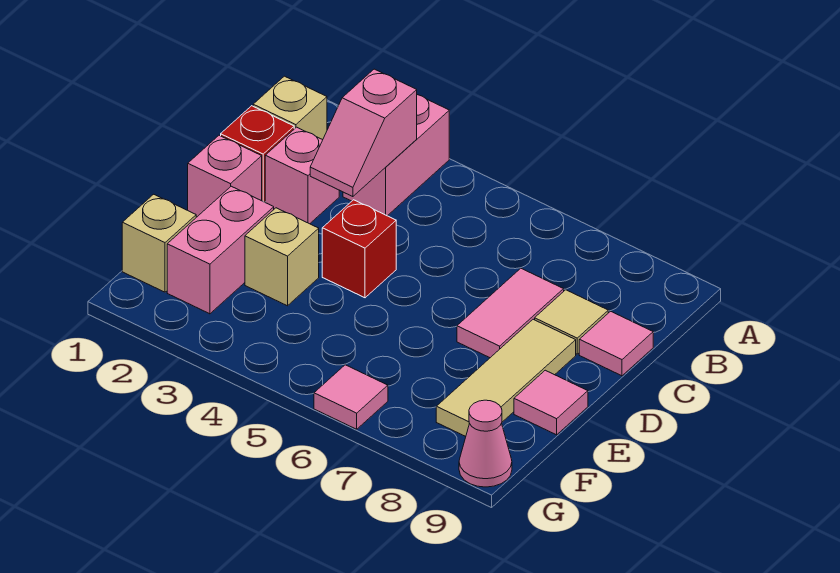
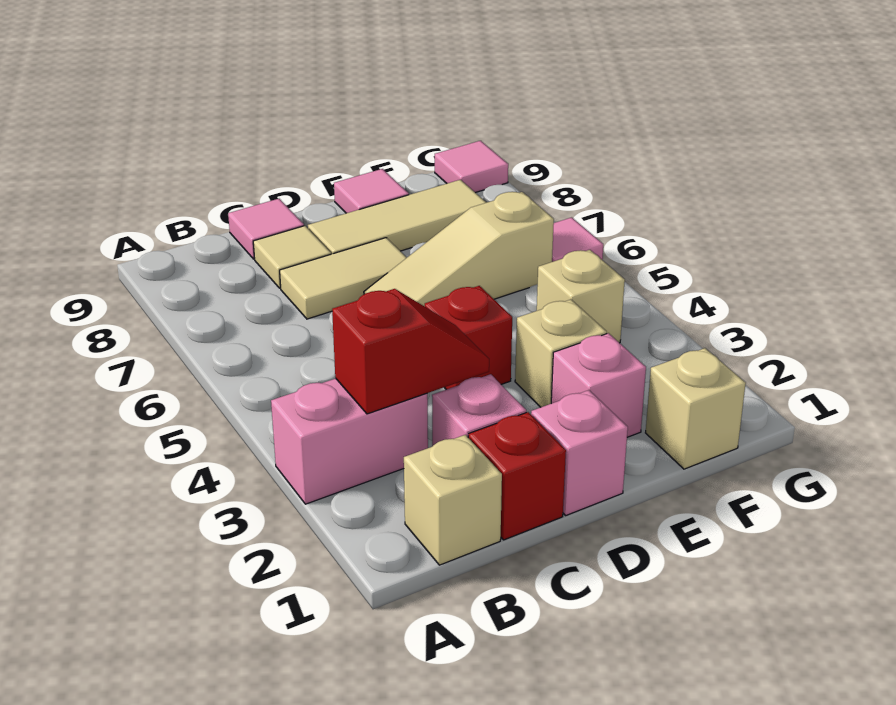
pink 1x2 slope [310,69,417,197] -> red 1x2 slope [332,289,489,414]
pink 1x2 tile [457,268,564,358] -> tan 1x2 tile [280,238,407,319]
none -> tan 1x3 slope [364,192,554,306]
pink 1x2 brick [167,186,274,314] -> pink 1x1 brick [551,333,646,437]
none -> tan 1x1 brick [537,250,625,343]
pink 1x1 cone [459,400,512,487] -> pink 1x1 tile [435,141,508,193]

